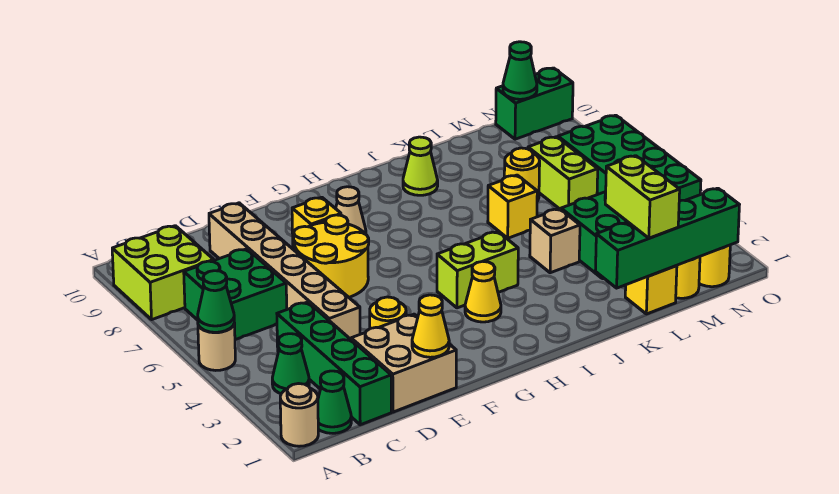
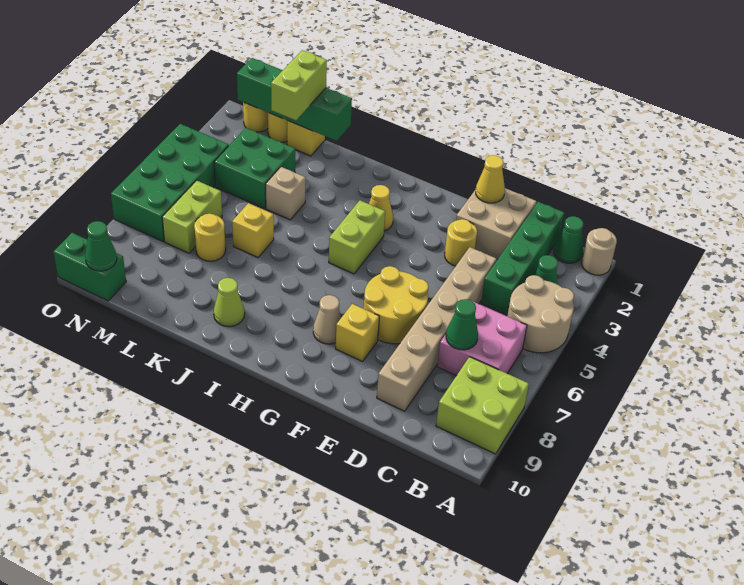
tan 1x1 round brick [198,323,235,370] -> tan 2x2 round brick [507,275,574,353]
green 1x1 cone [198,271,234,332] -> green 1x1 cone moved to [446,299,478,350]
green 2x2 brick [184,249,287,340] -> pink 2x2 brick [437,301,527,376]
lime 1x2 brick [437,232,518,308] -> lime 1x2 brick turned to [329,201,385,274]

